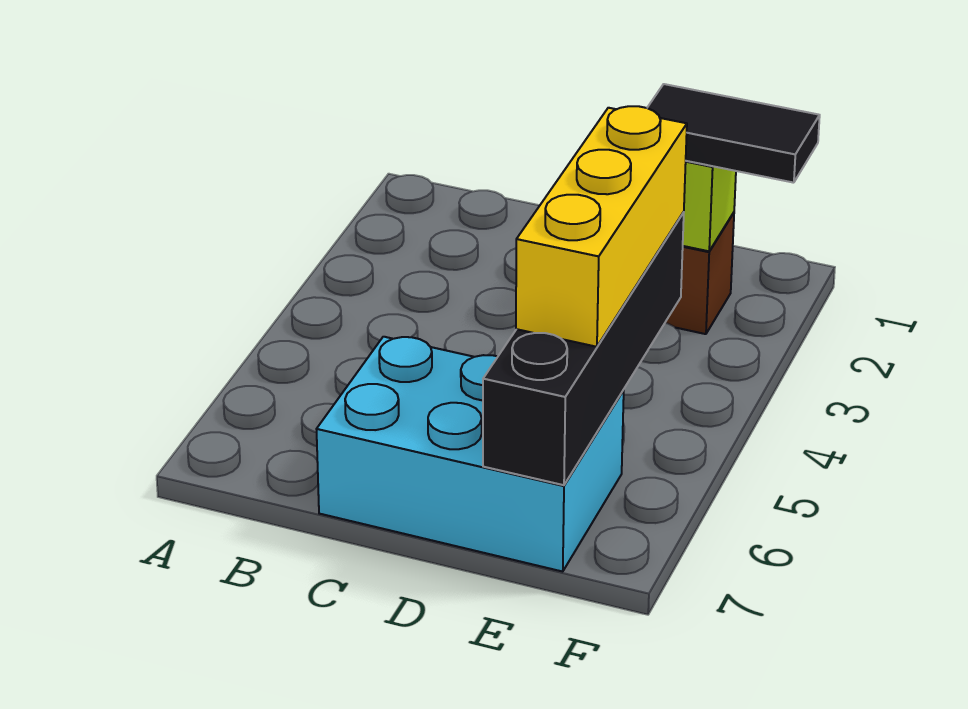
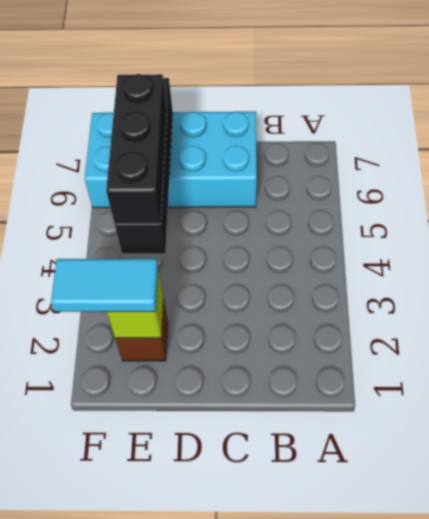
cyan 2x3 brick [317,337,624,572] -> cyan 2x4 brick [85,112,257,208]
black 1x2 tile [647,84,820,183] -> cyan 1x2 tile [51,259,158,312]
yellow 1x3 brick [516,106,687,347] -> black 1x3 brick [106,74,167,224]

